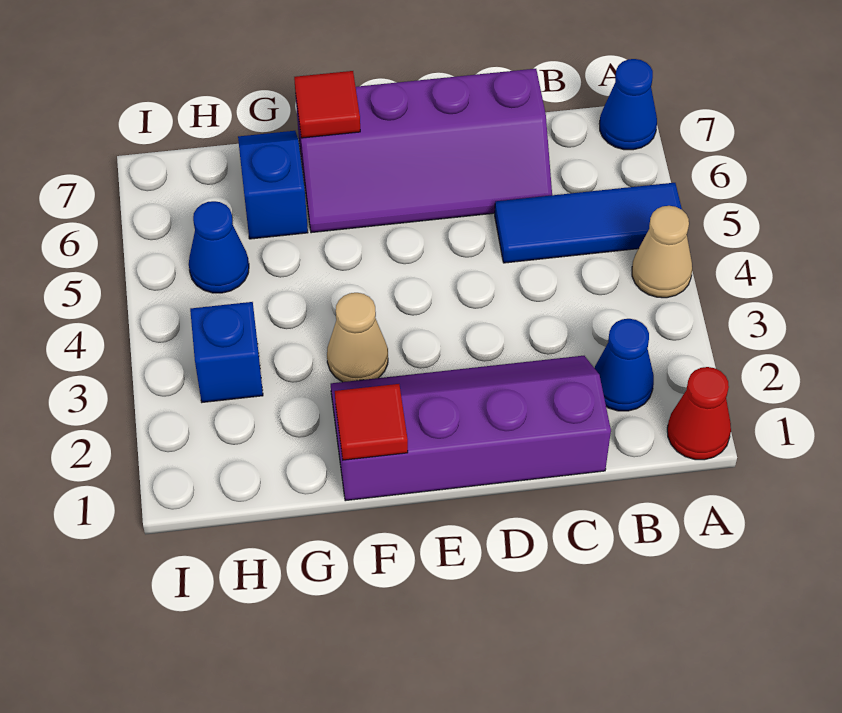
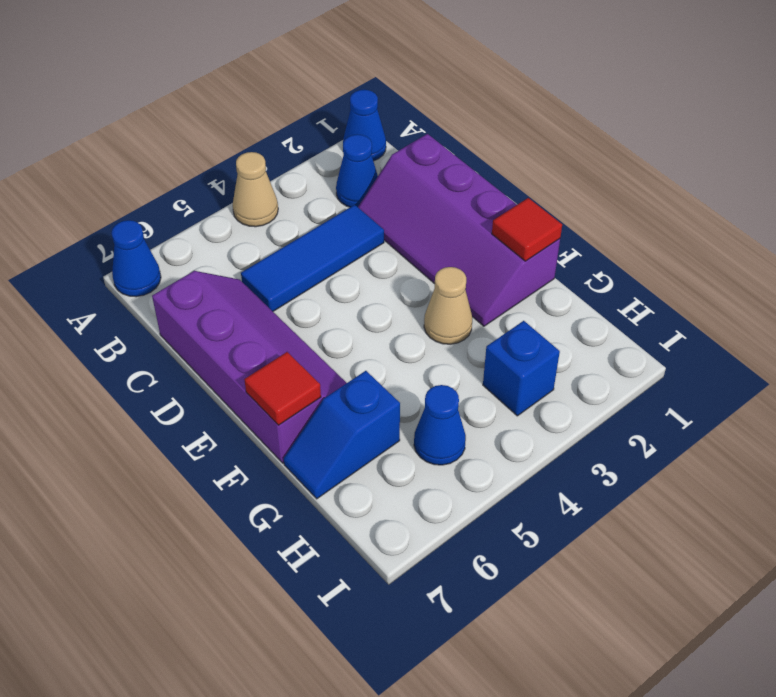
red 1x1 cone [667,367,731,460] -> blue 1x1 cone [343,90,386,161]
blue 1x3 tile [495,183,682,263] -> blue 1x3 tile turned to [241,205,384,311]

